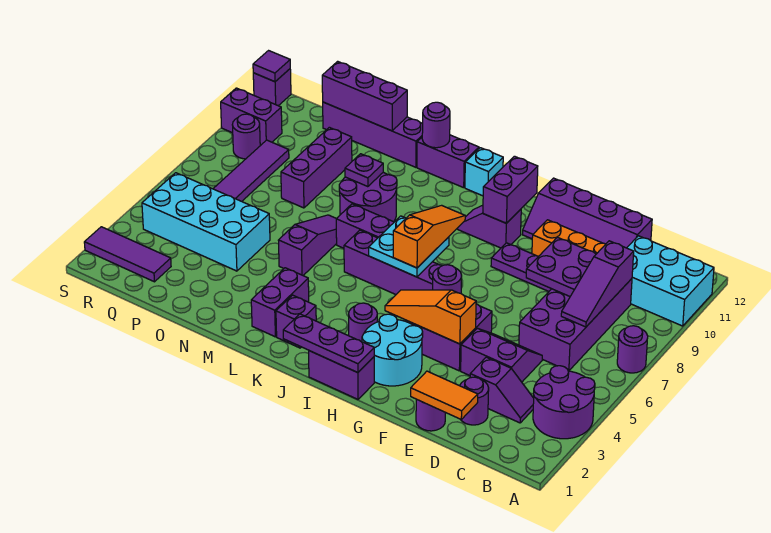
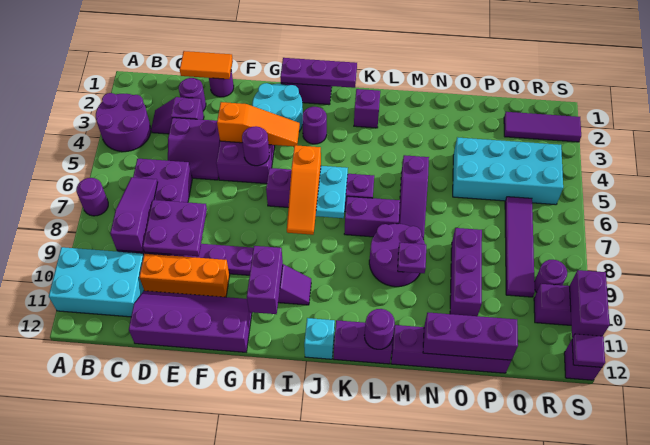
purple 1x2 brick [251,268,309,337] -> purple 1x2 brick moved to [570,270,610,337]

